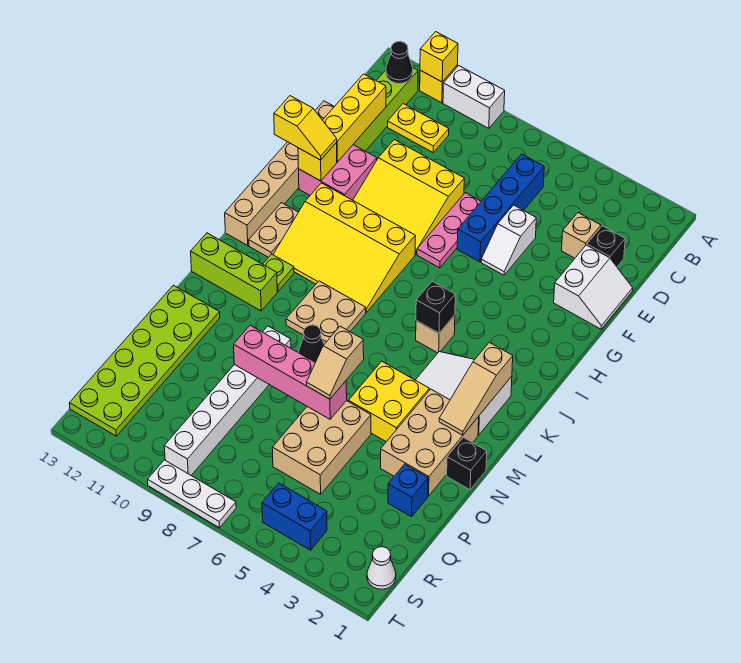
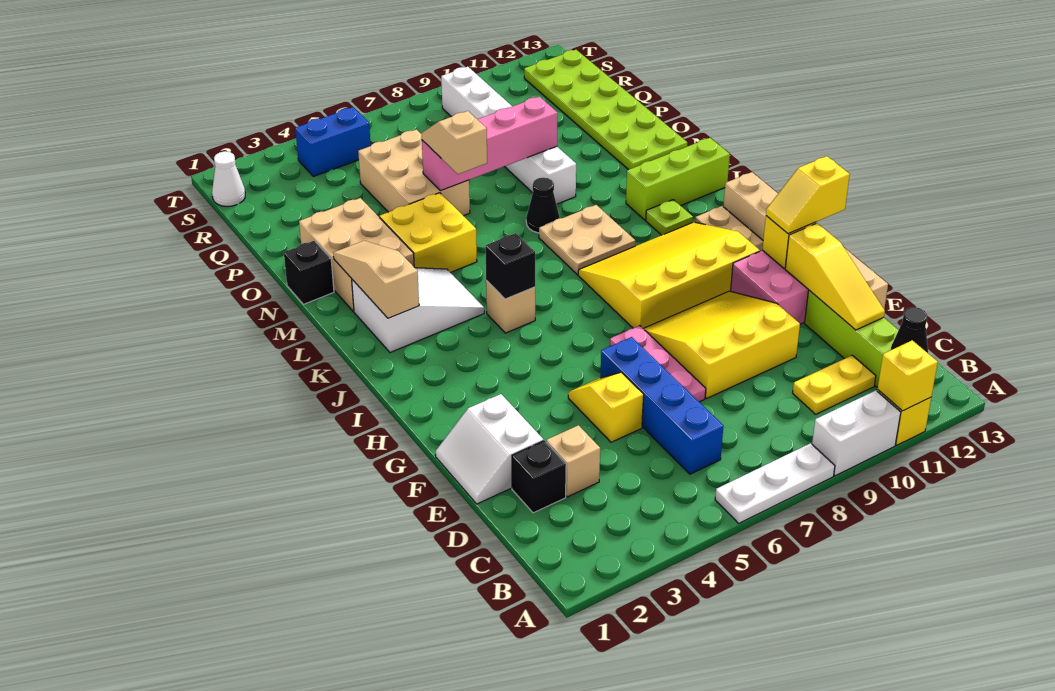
yellow 1x3 brick [323,74,386,162] -> yellow 1x3 slope [785,223,885,330]
white 1x2 slope [481,205,536,275] -> yellow 1x2 slope [568,372,644,442]
blue 1x1 brick [388,464,428,517] -> none
white 1x3 plate [148,460,236,528] -> white 1x3 plate moved to [715,443,835,523]

